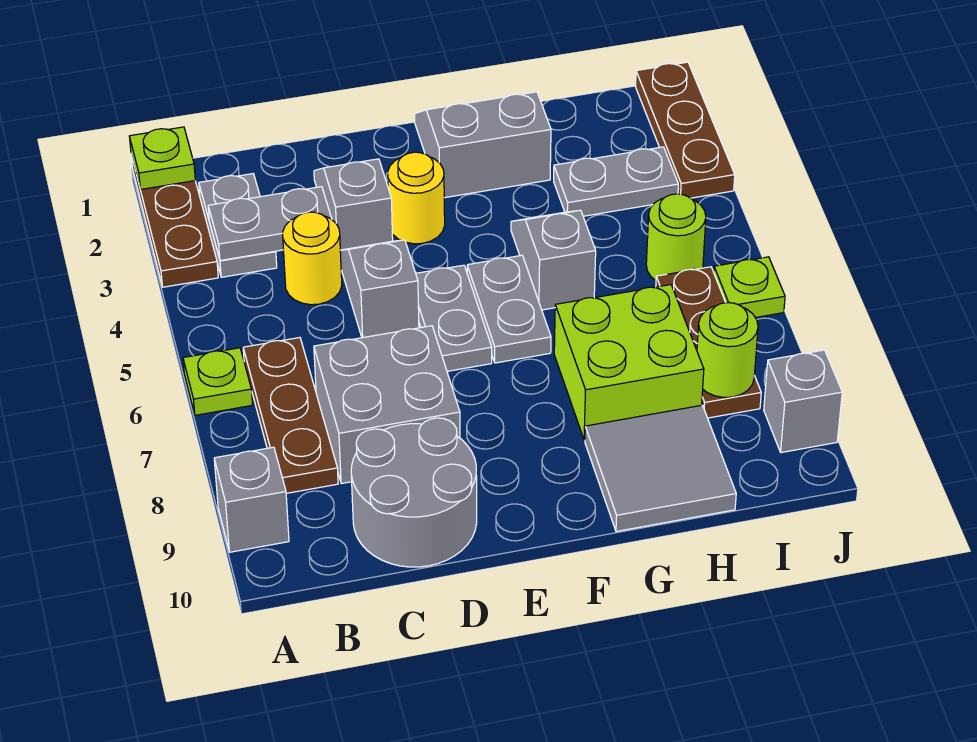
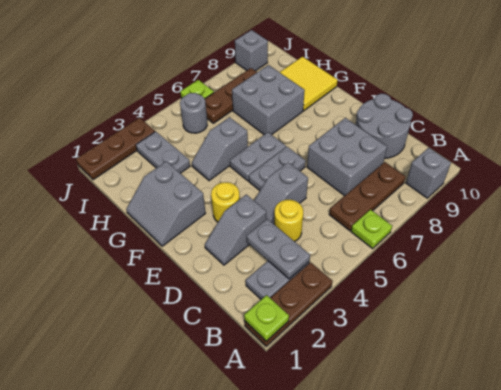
lime 2x2 brick [554,285,704,440] -> grey 2x2 brick [232,65,305,135]
grey 2x2 tile [585,405,736,532] -> yellow 2x2 tile [280,57,338,111]
lime 1x1 round brick [646,194,706,280] -> grey 1x1 round brick [180,93,207,133]
lime 1x1 round brick [697,303,758,397] -> none

